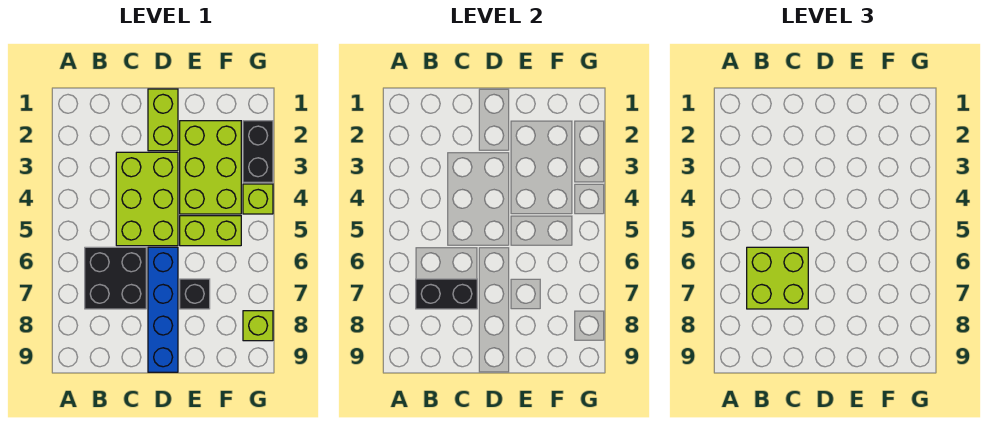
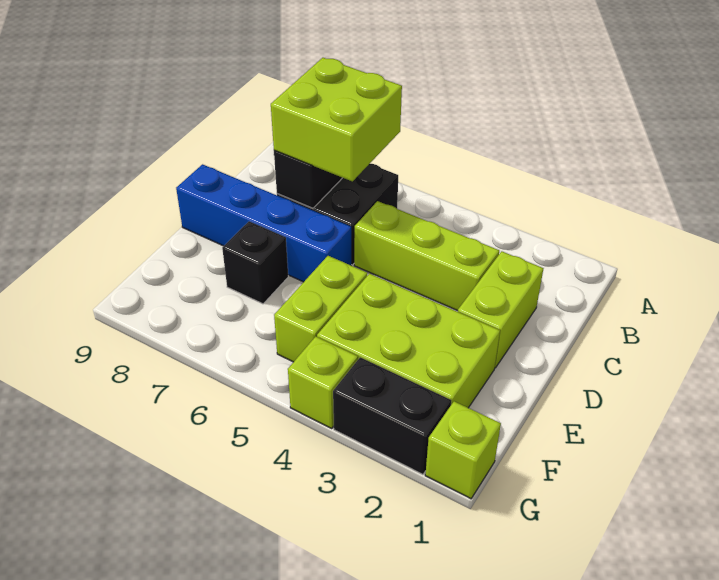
lime 2x3 brick [116,152,178,246] -> lime 1x3 brick [354,201,499,311]
lime 1x2 brick [148,89,178,151] -> lime 1x2 brick turned to [458,251,543,368]
lime 1x1 brick [243,311,273,341] -> lime 1x1 brick moved to [425,401,501,499]

